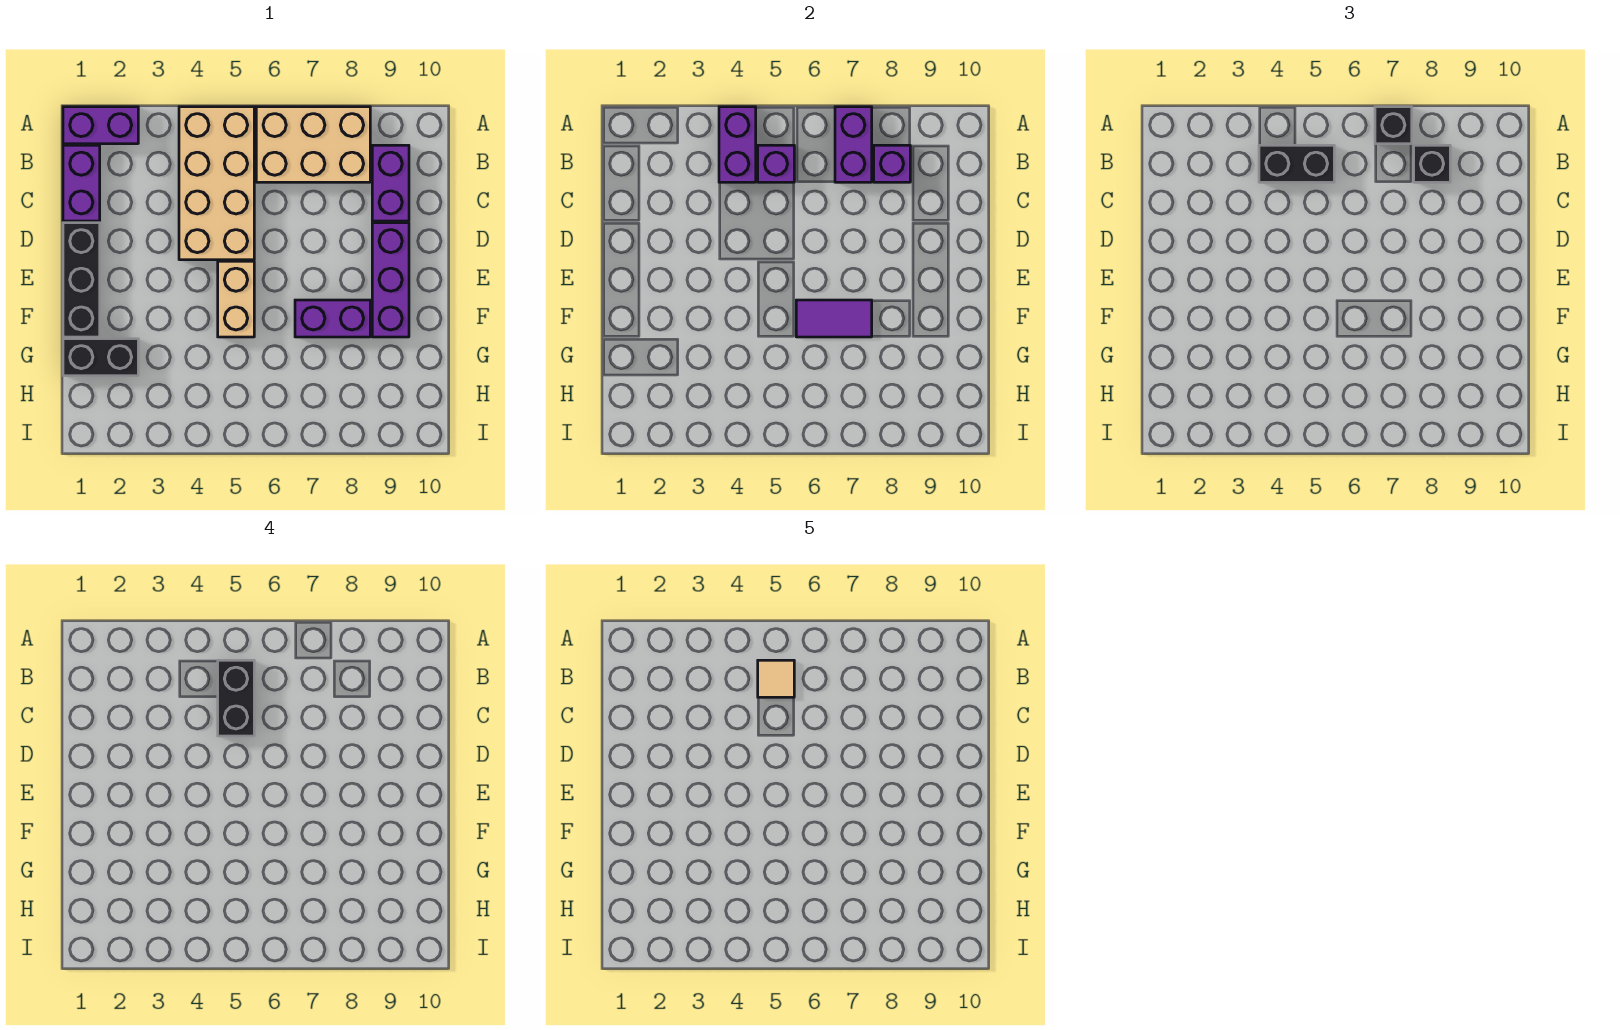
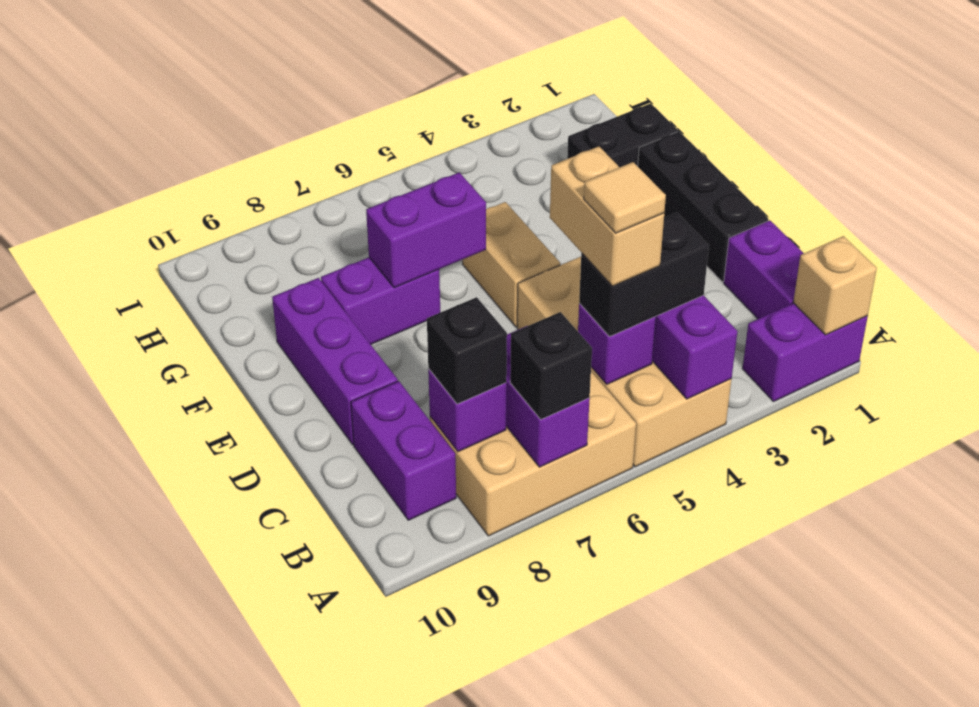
none -> tan 1x1 brick [793,236,877,335]
black 1x2 brick [218,660,254,736] -> tan 1x2 brick [550,146,664,286]
purple 1x2 tile [796,300,872,337] -> purple 1x2 brick [366,172,486,288]

